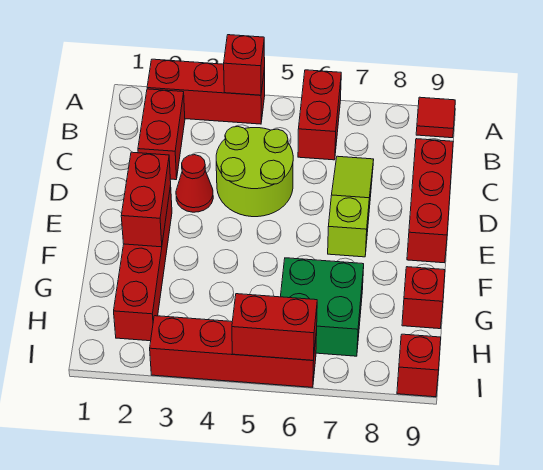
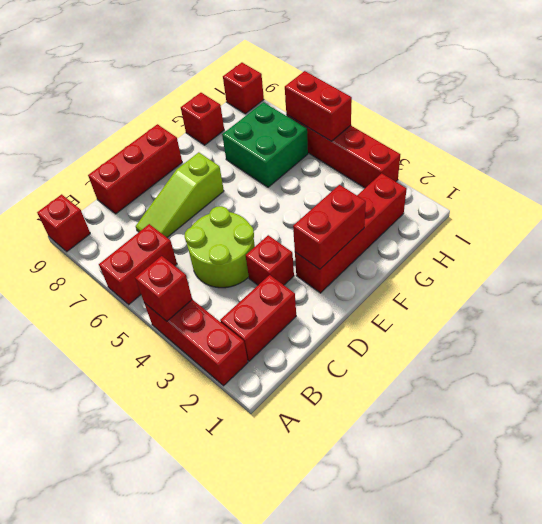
red 1x1 tile [416,97,455,138] -> red 1x1 brick [37,194,90,252]
red 1x1 cone [176,155,213,212] -> red 1x1 brick [246,235,294,285]

